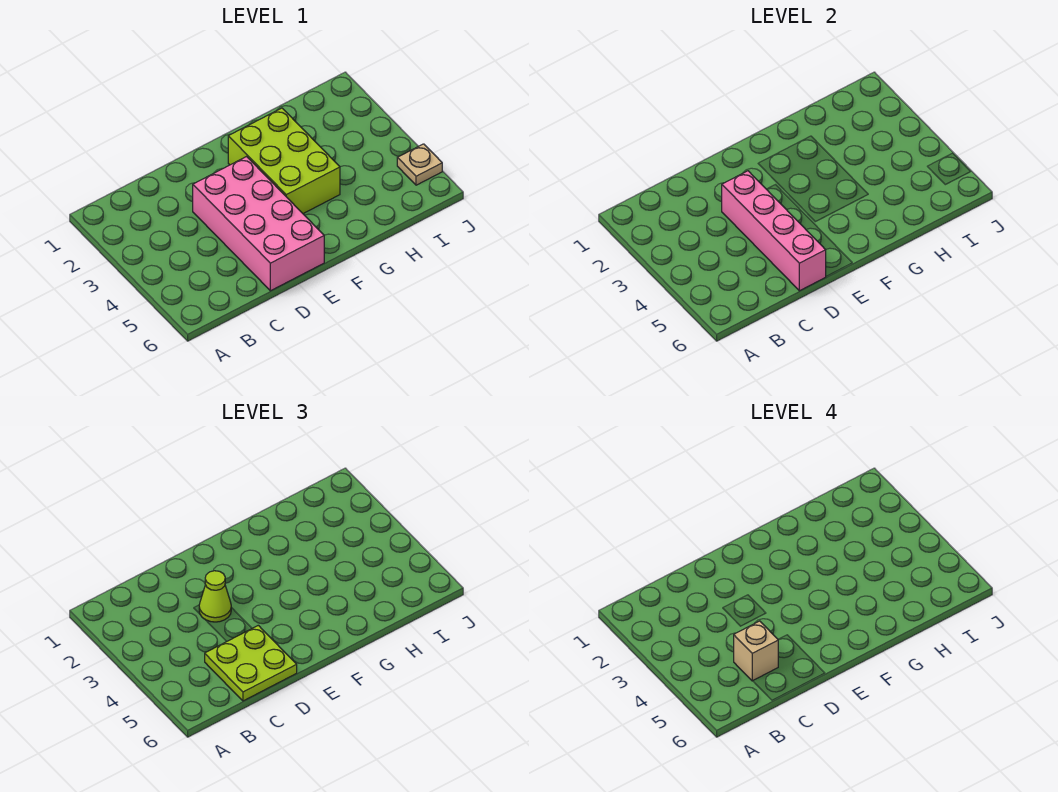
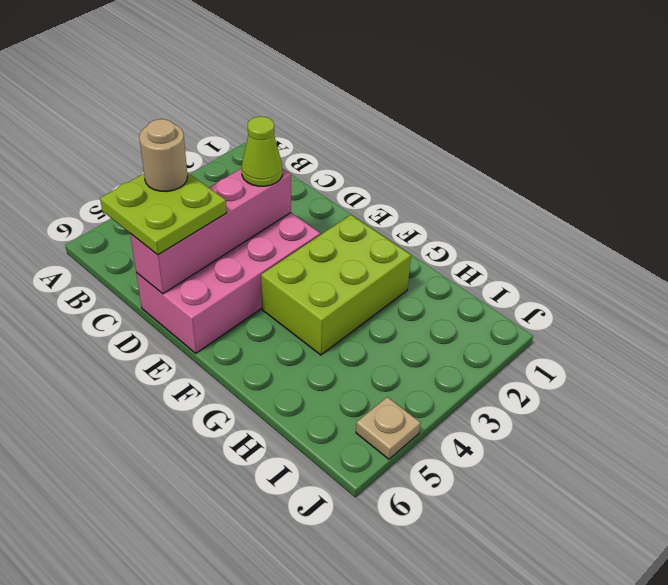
tan 1x1 brick [734,621,778,681] -> tan 1x1 round brick [139,119,187,191]

